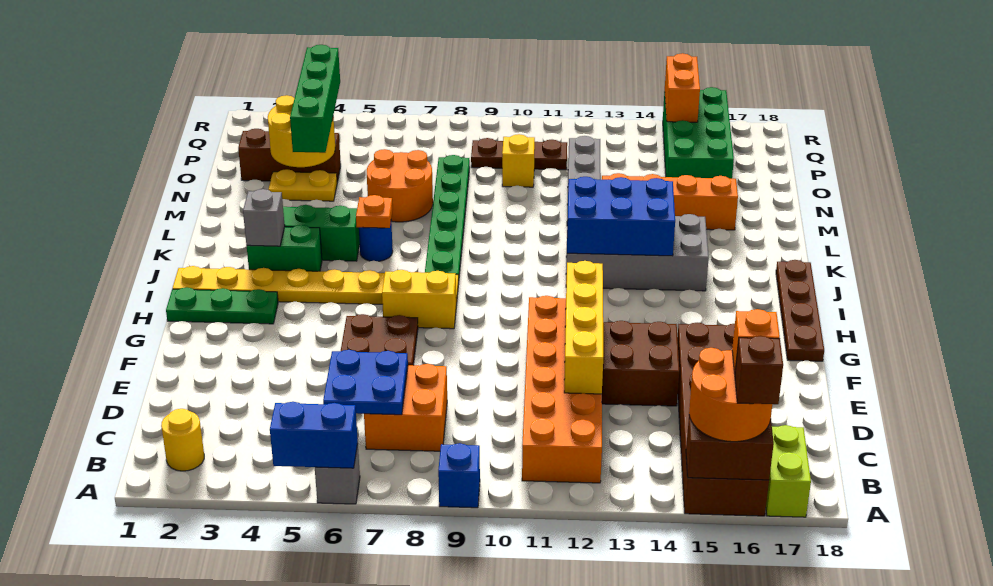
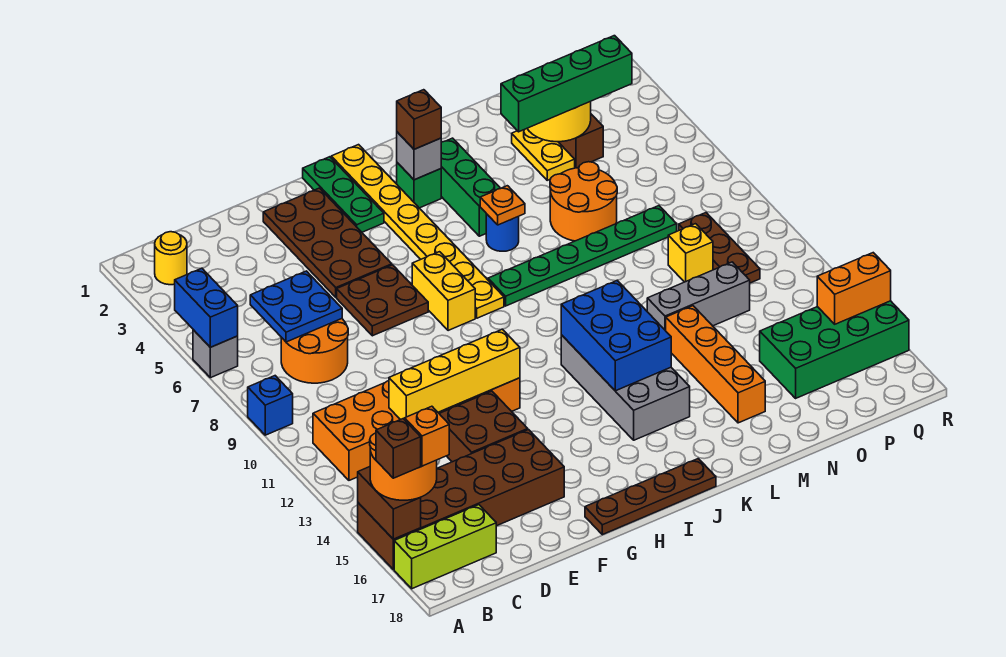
lime 1x2 brick [766,425,811,517] -> lime 1x3 brick [394,505,496,589]
orange 2x2 brick [364,364,447,451] -> orange 2x2 round brick [281,319,348,383]
none -> brown 2x4 plate [263,188,392,297]
green 1x2 brick [247,225,322,271] -> green 1x1 brick [397,163,441,208]
none -> brown 1x1 brick [397,90,441,149]

